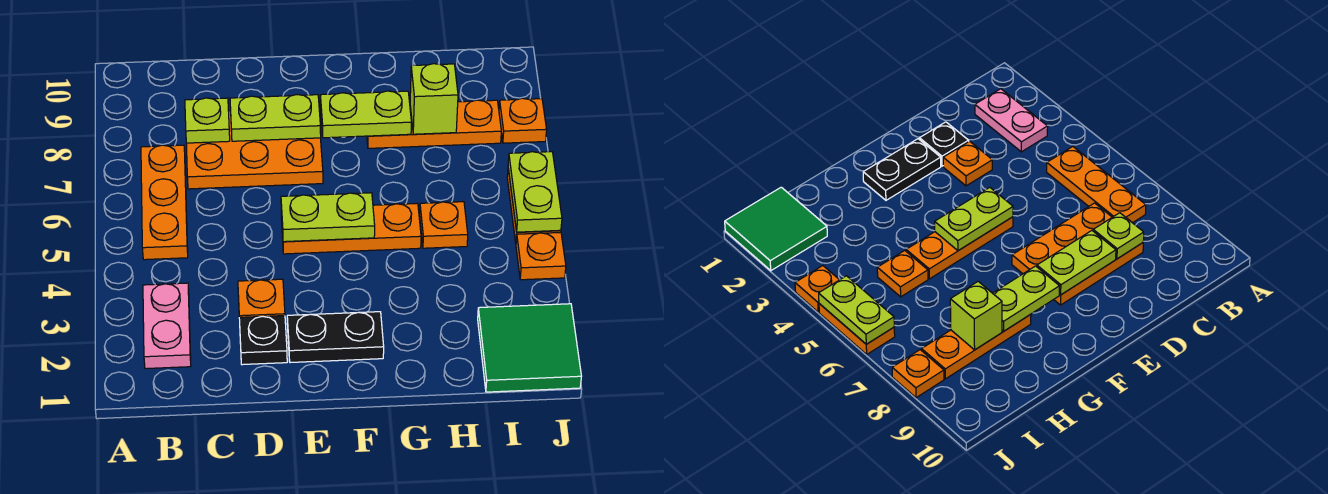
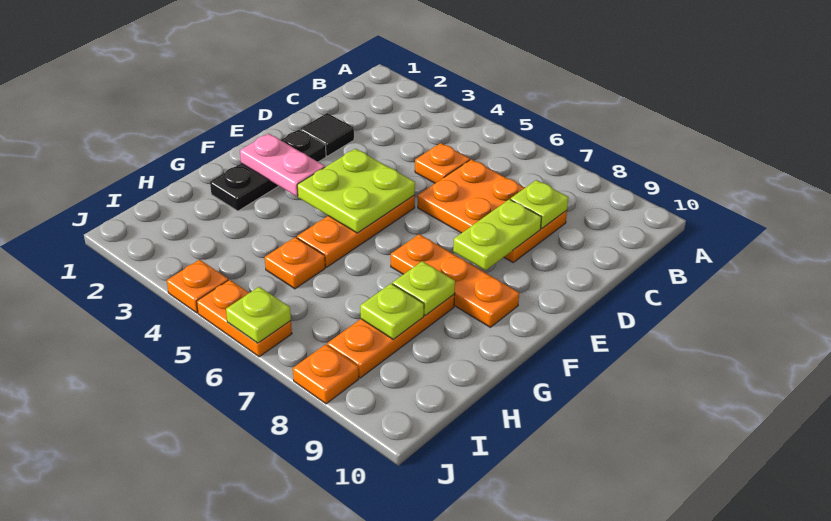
pink 1x2 plate [143,283,191,369] -> pink 1x2 plate moved to [240,133,325,196]
orange 1x3 plate [141,145,188,260] -> orange 1x3 plate moved to [391,234,519,327]
orange 2x3 plate [186,111,323,189] -> orange 2x3 plate turned to [418,159,567,262]
black 1x1 plate [239,316,287,365] -> black 1x1 tile [300,113,354,156]
orange 1x1 plate [238,279,285,317] -> orange 1x1 plate moved to [415,143,470,183]
black 1x2 plate [287,312,384,363] -> black 1x3 plate [210,130,326,211]
lime 1x2 plate [281,193,375,242] -> lime 2x2 plate [297,149,415,233]
lime 1x2 plate [320,91,411,138] -> lime 1x1 plate [393,261,455,316]
lime 1x1 brick [410,64,458,134] -> lime 1x1 plate [360,283,424,339]
green 2x2 tile [478,304,581,392] -> none
lime 1x2 plate [508,152,562,232] -> lime 1x1 plate [226,287,291,343]

